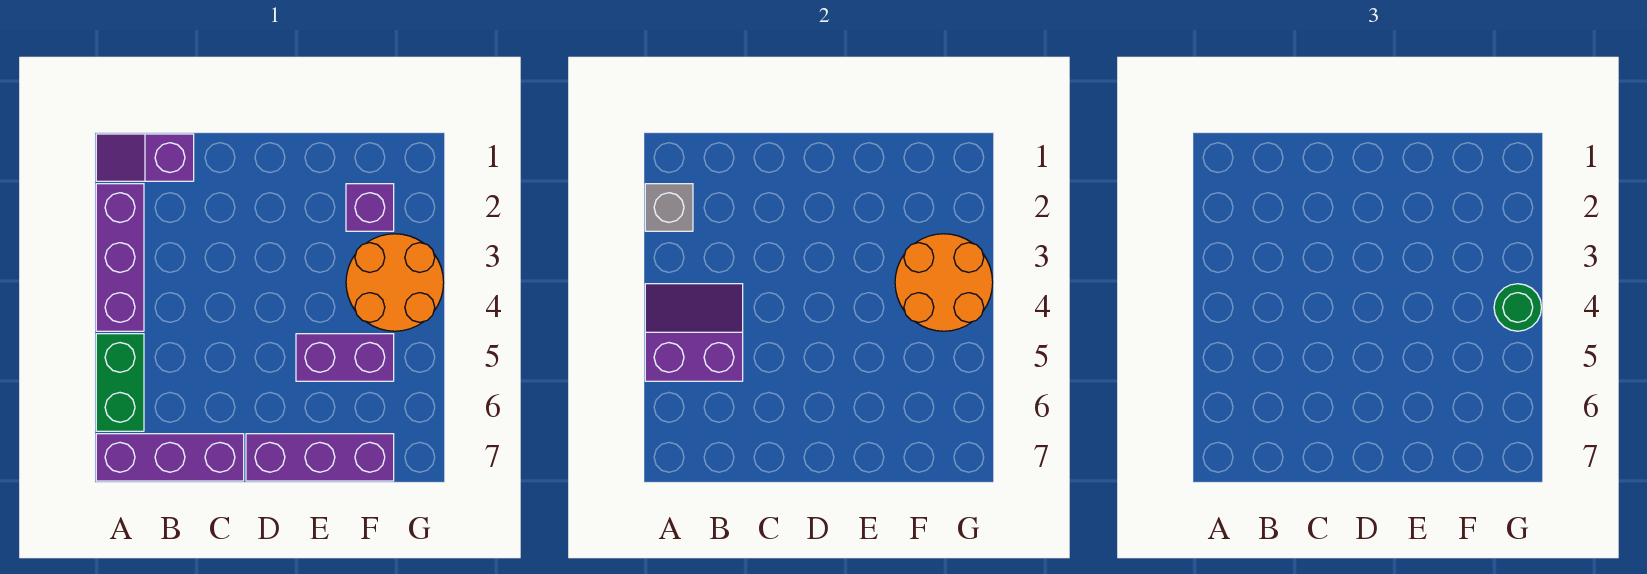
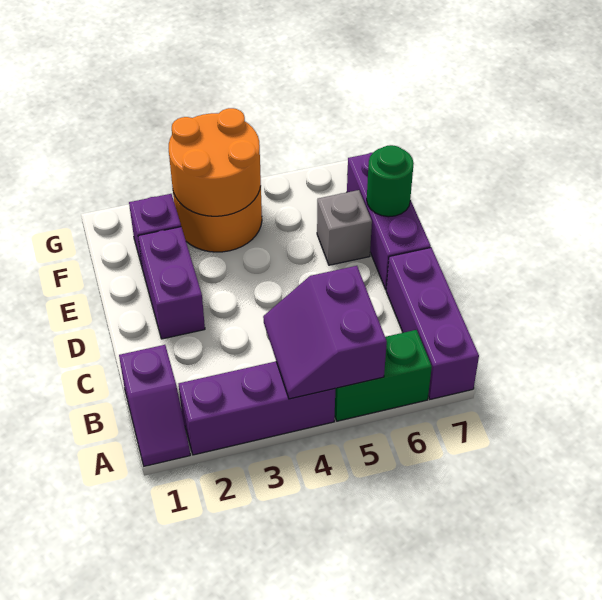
grey 1x1 brick [645,184,693,231] -> grey 1x1 brick moved to [317,190,372,265]
purple 1x2 brick [296,334,394,381] -> purple 1x2 brick moved to [138,227,205,339]
green 1x1 round brick [1494,284,1542,331] -> green 1x1 round brick moved to [367,145,414,217]

